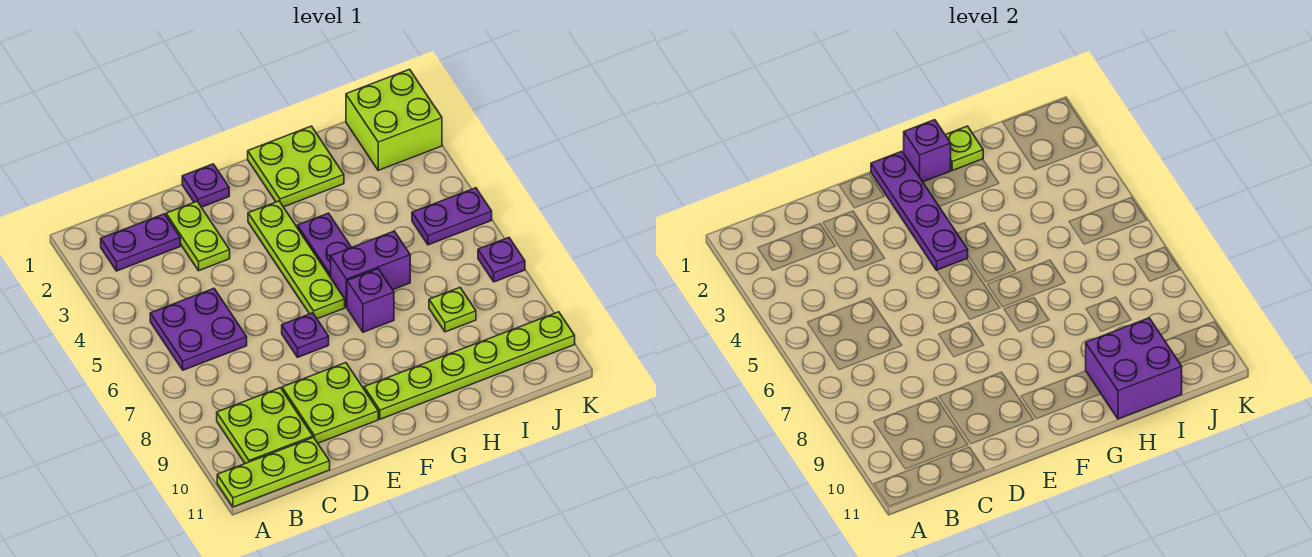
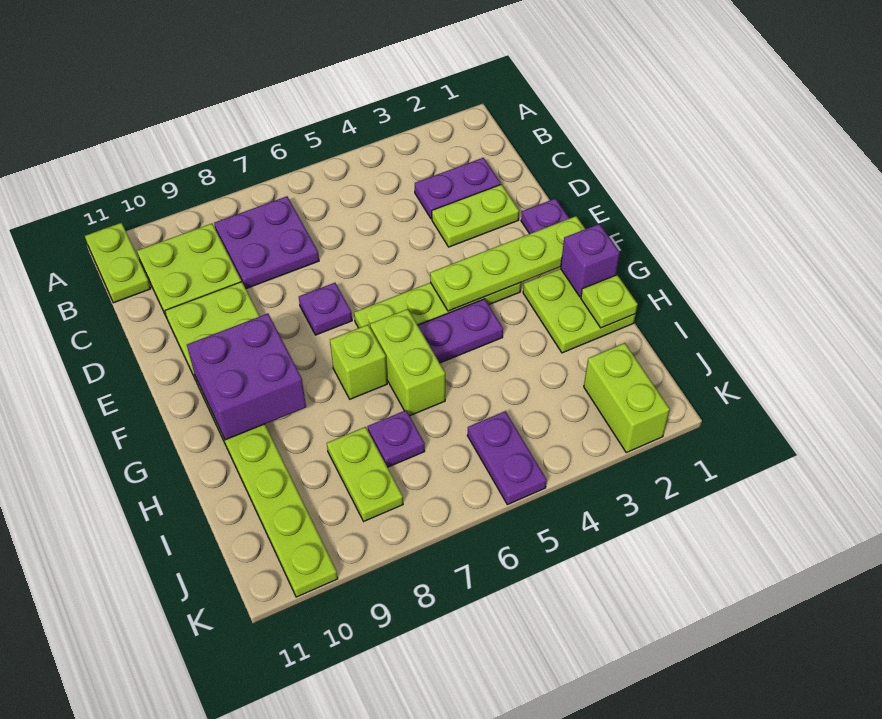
lime 1x3 plate [217,437,330,507] -> lime 1x2 plate [85,223,151,303]
purple 1x2 plate [101,214,180,271] -> purple 1x2 plate turned to [415,158,501,219]
purple 2x2 plate [150,289,247,370] -> purple 2x2 plate moved to [214,196,319,289]
purple 1x4 plate [871,151,968,270] -> lime 1x4 plate [430,216,585,311]
purple 1x2 brick [331,231,410,307] -> lime 1x2 brick [370,309,445,416]
purple 1x1 brick [347,269,394,332] -> lime 1x1 brick [330,325,387,399]
purple 2x2 brick [1086,318,1182,419] -> purple 2x2 brick moved to [187,314,306,440]
lime 1x1 plate [429,288,476,332] -> lime 1x2 plate [327,427,403,521]
lime 2x2 brick [346,69,442,170] -> lime 1x2 brick [584,343,670,453]
purple 1x1 plate [478,238,525,282] -> purple 1x1 plate moved to [368,410,425,467]

